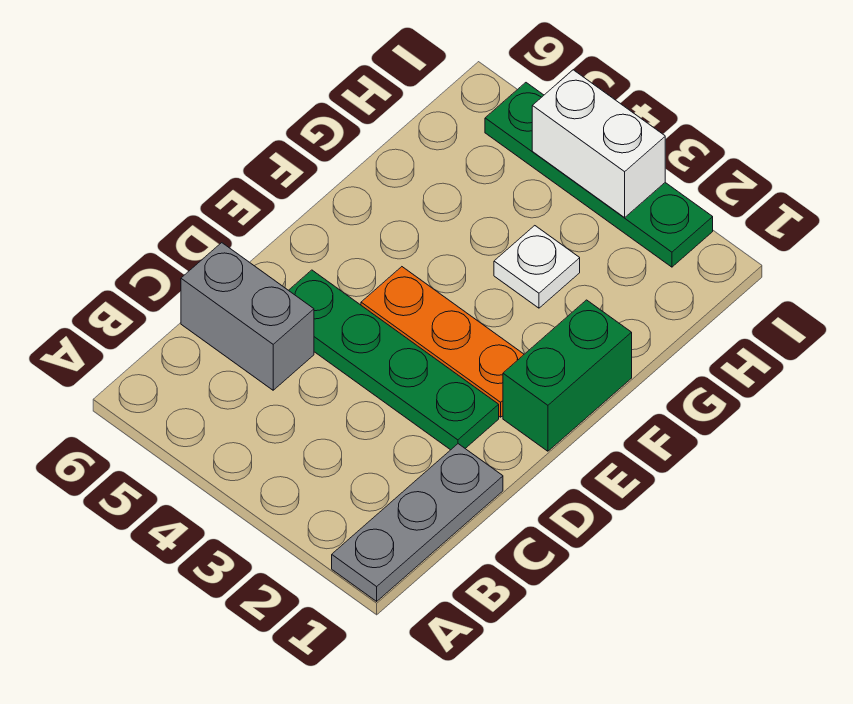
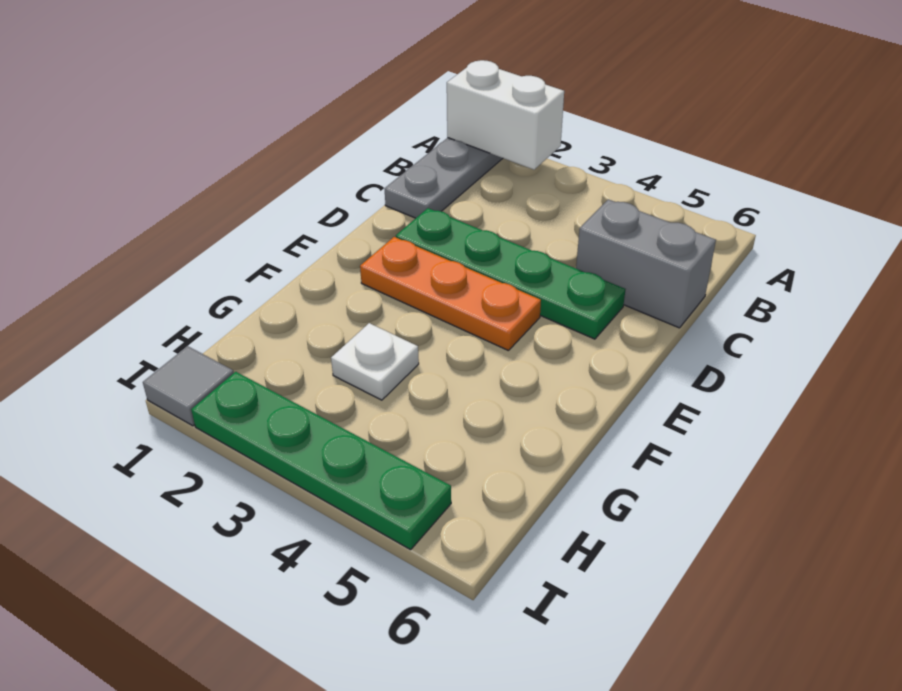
green 1x2 brick [503,300,632,451] -> none
none -> grey 1x1 tile [143,346,234,426]
white 1x2 brick [532,70,665,217] -> white 1x2 brick moved to [447,60,564,170]

